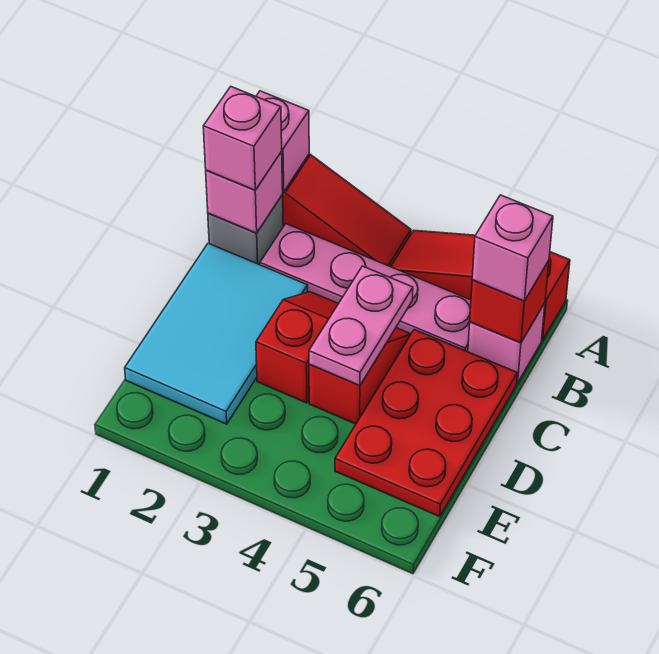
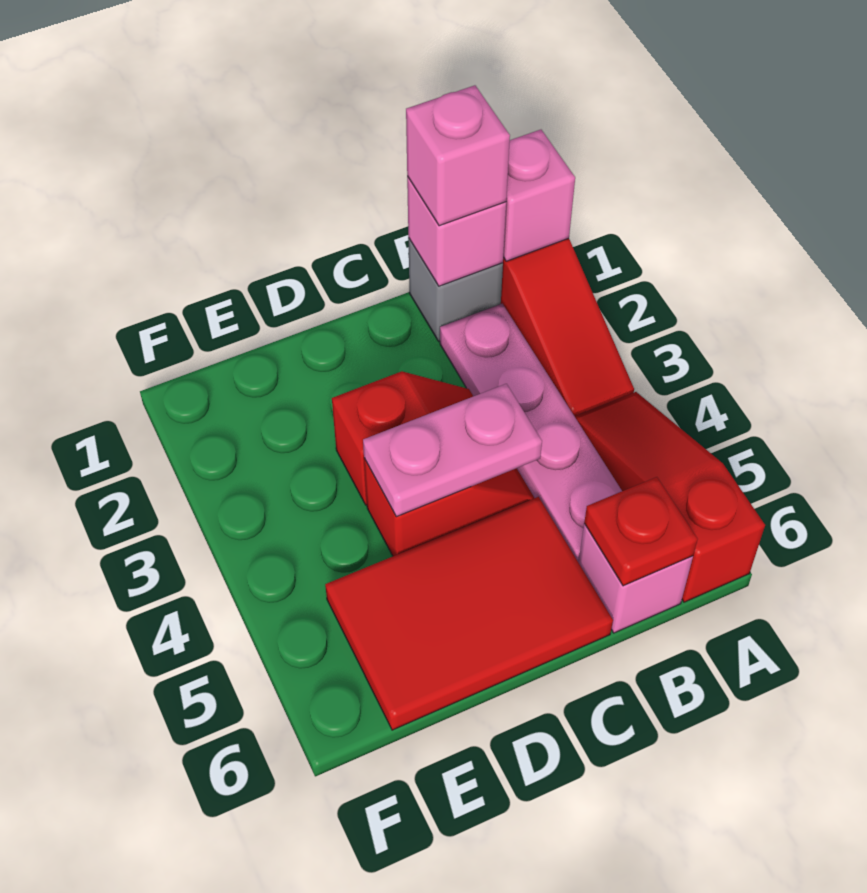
red 1x1 brick [470,261,549,343] -> red 1x1 plate [584,477,698,586]
pink 1x1 brick [472,195,553,301] -> none
cyan 2x3 tile [125,243,308,424] -> none
red 2x3 plate [335,330,517,517] -> red 2x3 tile [325,497,613,730]

